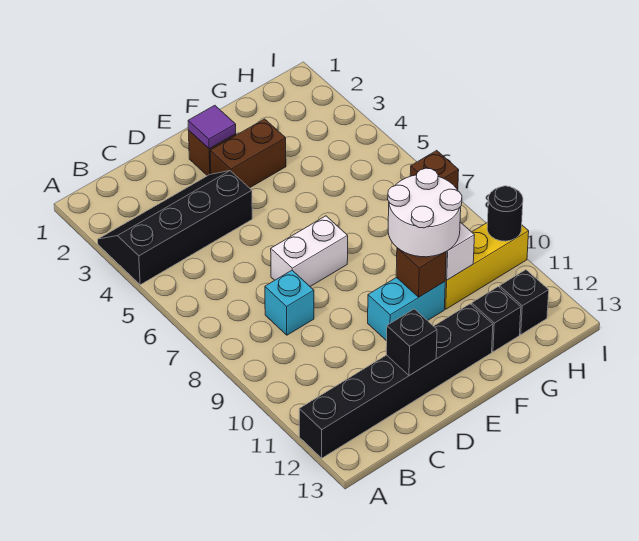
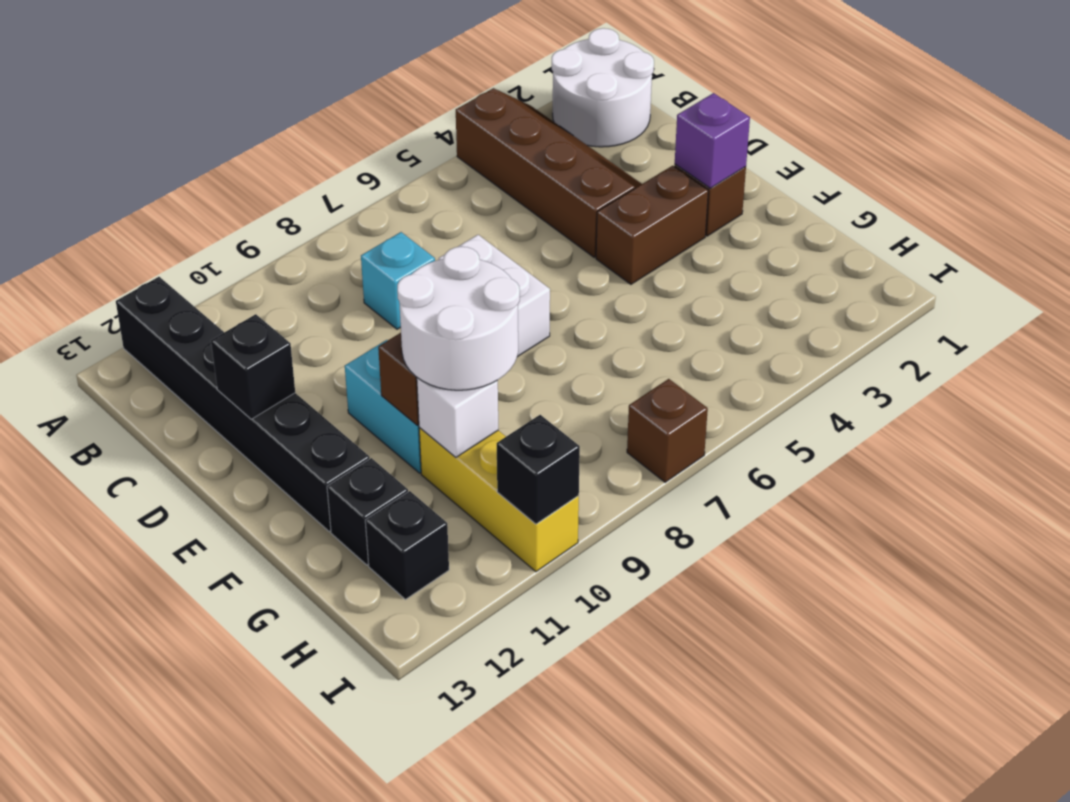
none -> white 2x2 round brick [552,28,654,147]
black 2x4 slope [98,171,252,285] -> brown 2x4 slope [456,88,642,257]
purple 1x1 tile [188,105,236,149] -> purple 1x1 brick [675,93,750,188]
brown 1x2 brick [210,119,286,188] -> brown 1x2 brick turned to [596,166,708,284]
black 1x1 round brick [487,186,523,241] -> black 1x1 brick [497,415,580,524]

